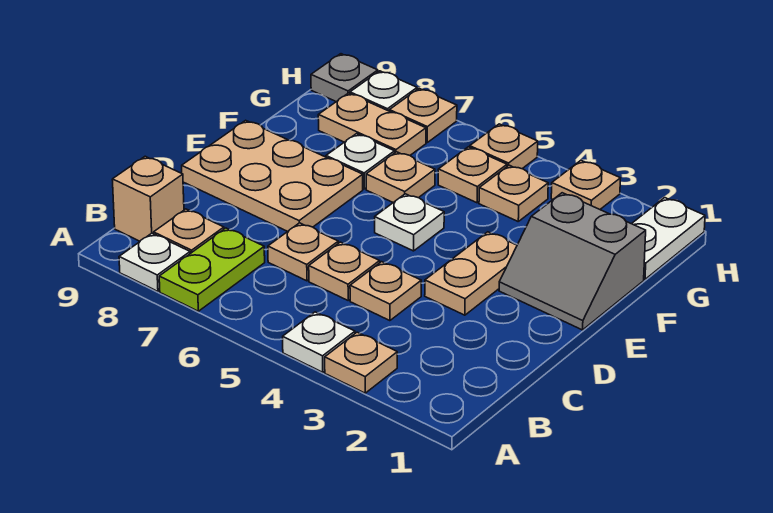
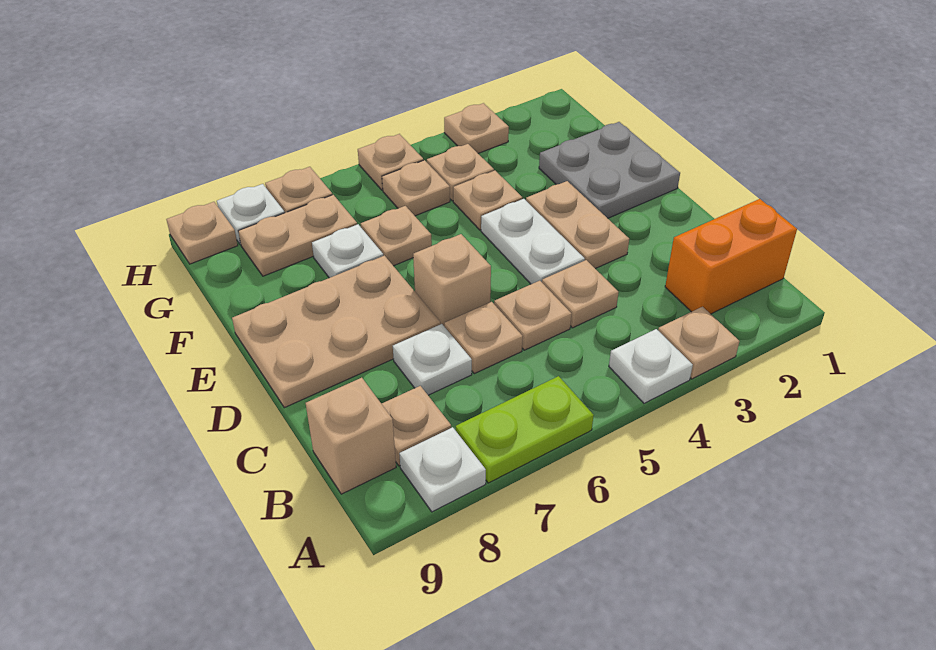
lime 1x2 plate [159,228,265,311] -> lime 1x2 plate turned to [456,376,594,483]
none -> orange 1x2 brick [665,199,797,314]
none -> tan 1x1 brick [413,234,491,326]
grey 2x2 slope [499,193,646,330] -> grey 2x2 plate [539,122,680,218]
white 1x1 plate [375,194,444,251] -> white 1x1 plate moved to [393,324,472,395]
none -> tan 1x1 plate [453,171,522,230]
white 1x2 plate [632,198,705,279] -> white 1x2 plate moved to [481,199,585,284]
grey 1x1 plate [311,54,378,102] -> tan 1x1 plate [166,202,238,264]

